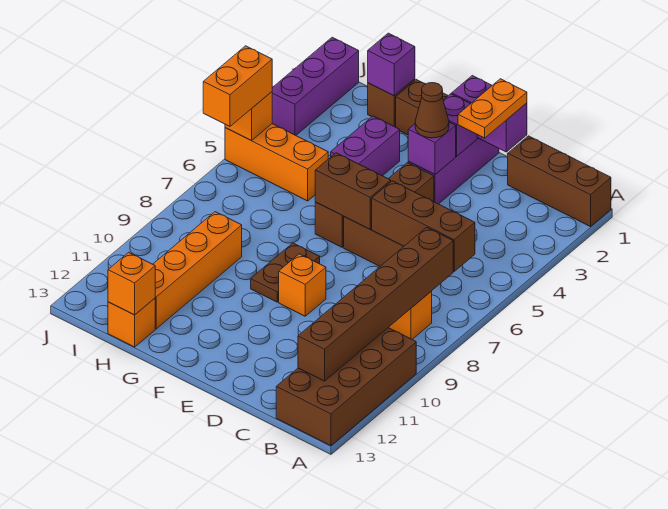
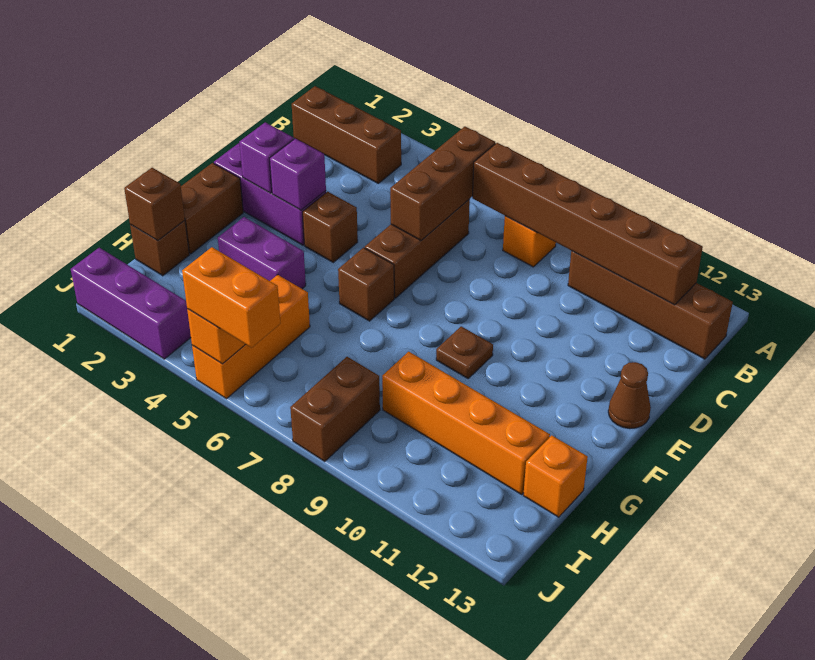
brown 1x3 brick [508,136,611,227] -> brown 1x3 brick turned to [292,86,401,183]
brown 2x4 brick [276,328,416,446] -> brown 1x4 brick [568,251,733,359]
purple 1x2 brick [452,76,527,152] -> none
orange 1x2 plate [458,79,527,138] -> none
brown 1x1 cone [415,83,449,138] -> brown 1x1 cone moved to [608,362,651,429]
brown 1x2 brick [315,153,391,229] -> brown 1x2 brick moved to [290,357,380,461]
orange 1x1 brick [279,254,326,316] -> none
brown 1x2 plate [251,243,320,302] -> brown 1x1 plate [436,326,493,378]
purple 1x1 brick [368,33,415,96] -> brown 1x1 brick [124,168,185,241]
orange 1x1 brick [108,252,155,315] -> none

